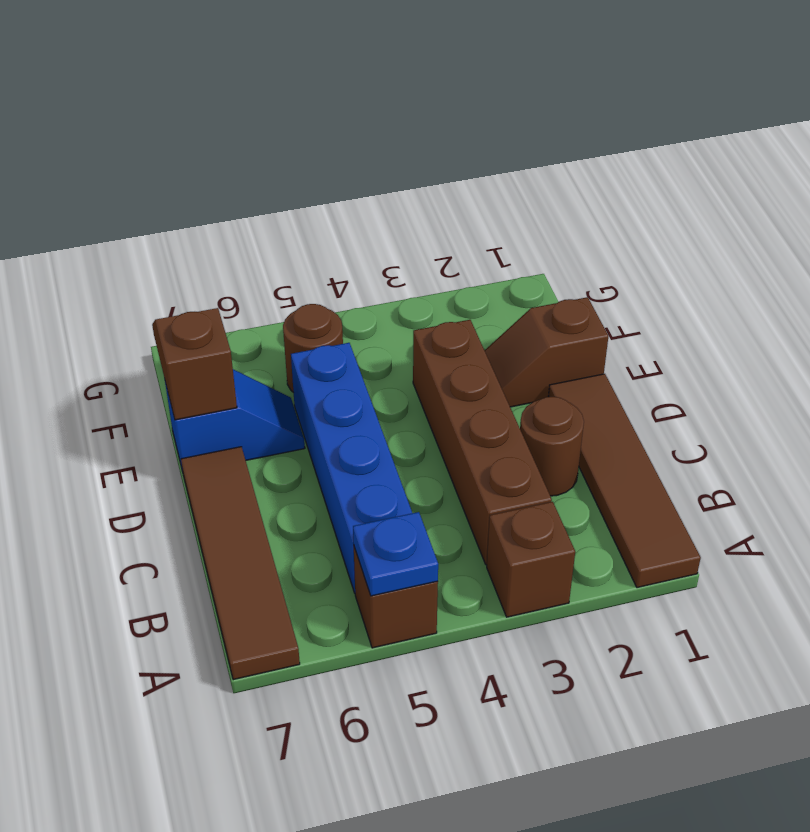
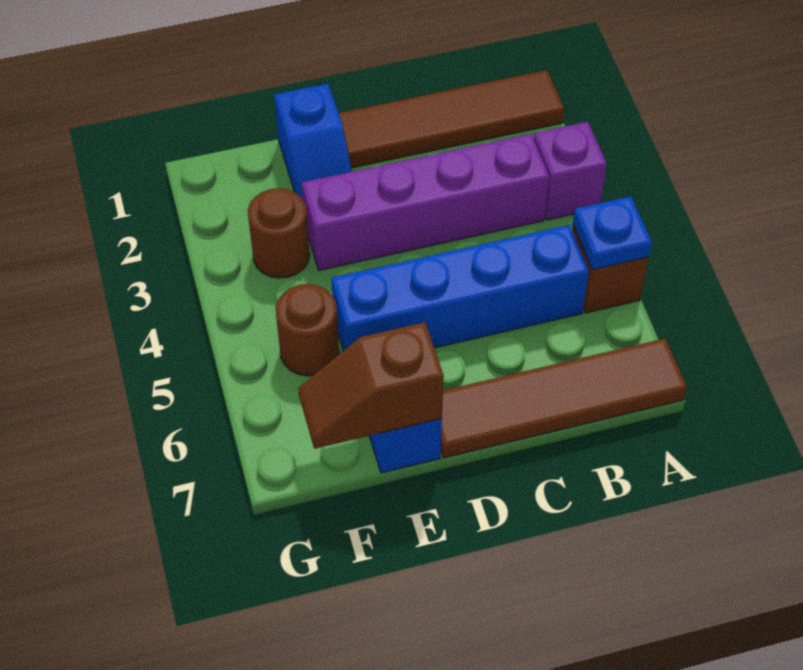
brown 1x1 brick [487,502,575,617] -> purple 1x1 brick [534,122,607,220]
brown 1x4 brick [413,320,552,565] -> purple 1x4 brick [302,134,549,270]
brown 1x1 round brick [520,397,584,496] -> brown 1x1 round brick moved to [248,188,310,278]
brown 1x2 slope [484,297,608,407] -> blue 1x2 slope [274,84,352,199]

